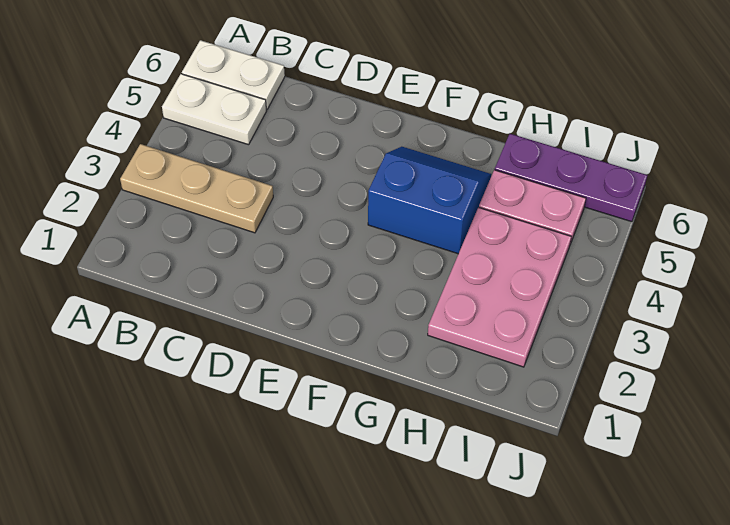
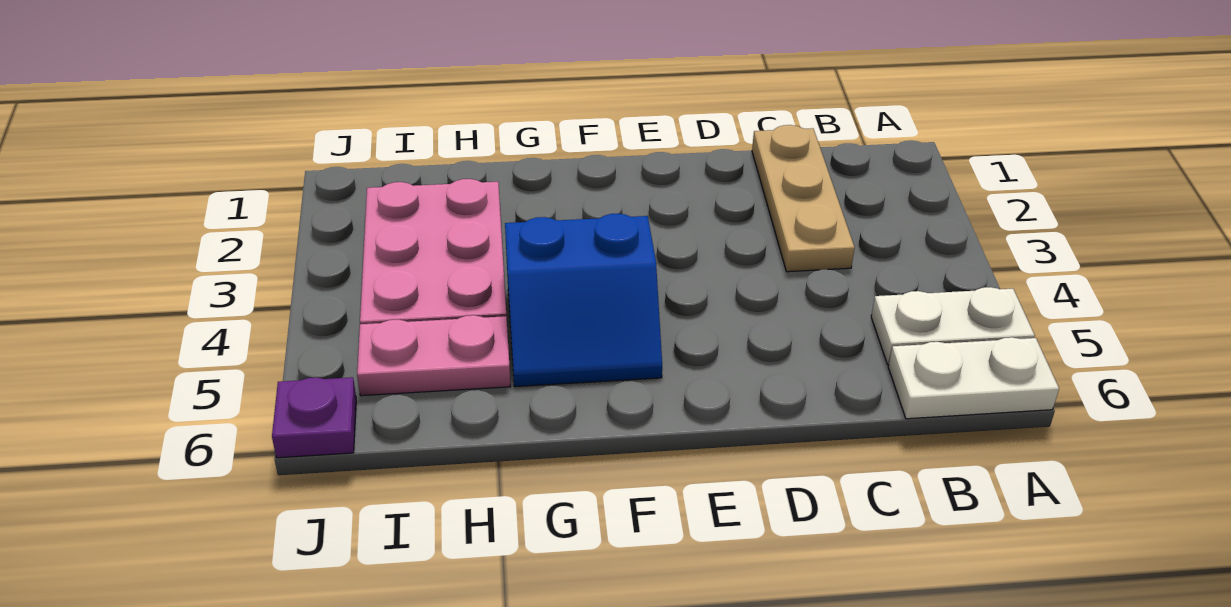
tan 1x3 plate [120,144,273,233] -> tan 1x3 plate turned to [752,125,855,272]
purple 1x3 plate [495,134,647,222] -> purple 1x1 plate [272,377,356,458]

